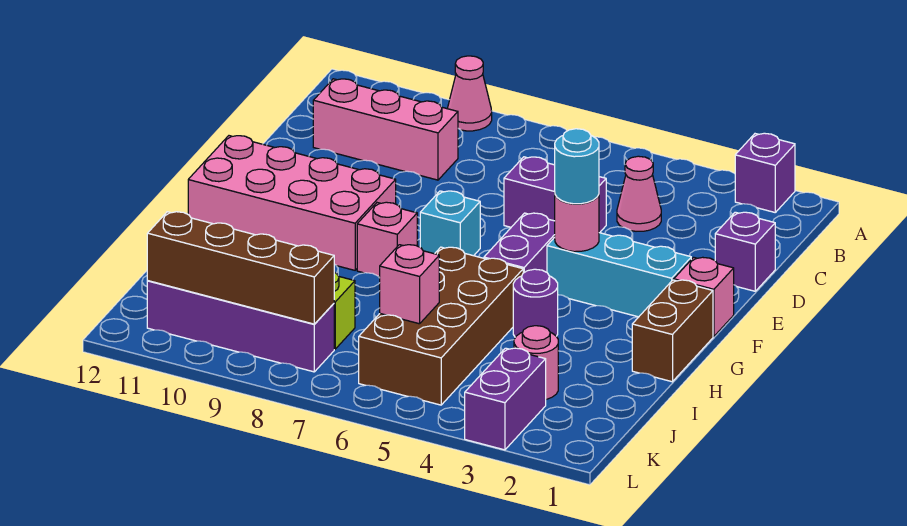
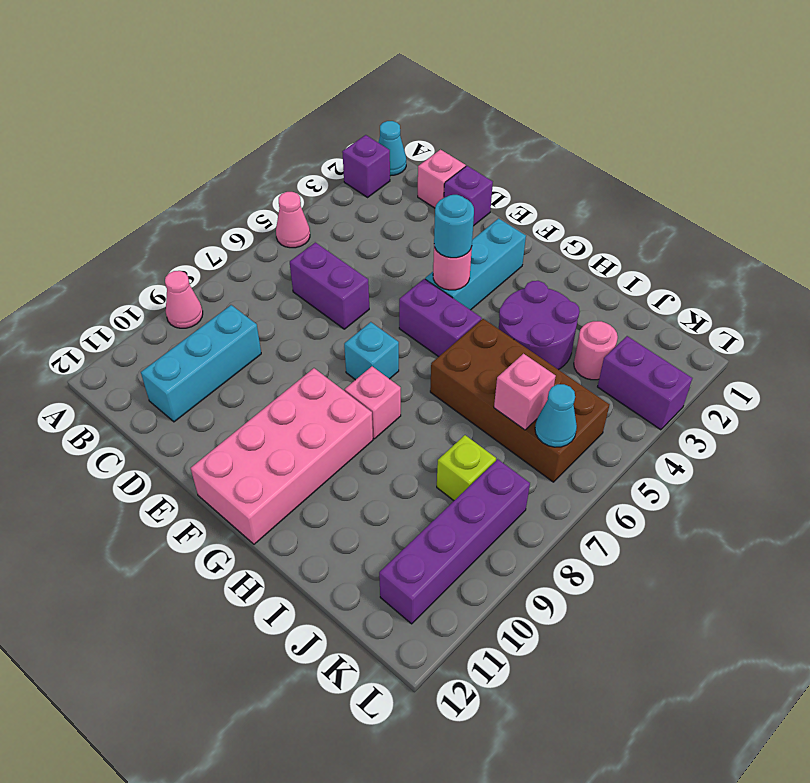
none -> cyan 1x1 cone [378,121,406,176]
pink 1x1 cone [617,156,661,231] -> pink 1x1 cone moved to [276,192,310,248]
pink 1x3 brick [313,79,458,180] -> cyan 1x3 brick [141,305,261,422]
purple 1x2 brick [504,157,606,233] -> purple 1x2 brick turned to [290,242,369,329]
pink 1x1 brick [674,257,734,337] -> pink 1x1 brick moved to [418,150,466,208]
brown 1x2 brick [632,280,713,382] -> none
purple 1x1 round brick [513,269,558,337] -> purple 2x2 round brick [499,281,580,370]
none -> cyan 1x1 cone [535,384,577,447]
brown 1x4 brick [147,212,334,324] -> none

